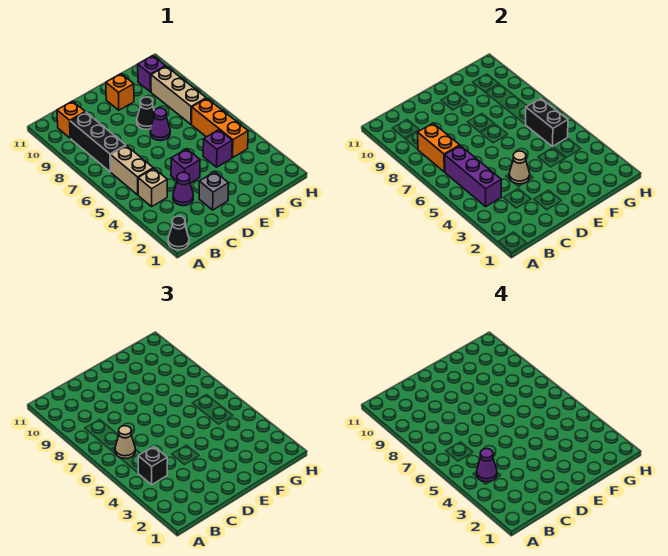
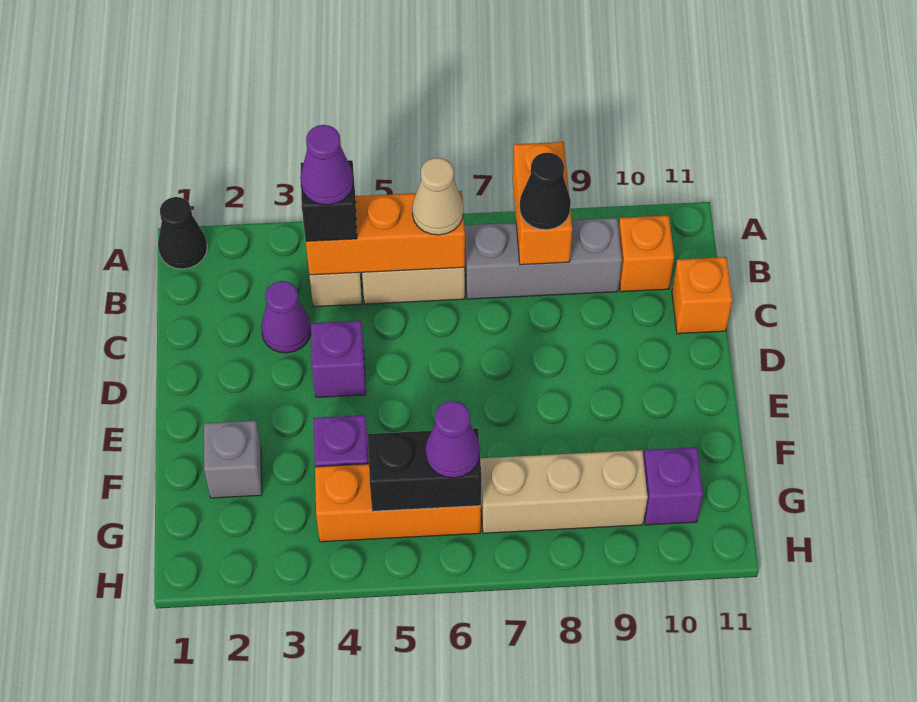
purple 1x3 brick [445,146,501,207] -> orange 1x3 brick [306,191,465,275]
black 1x3 brick [70,112,126,172] -> grey 1x3 brick [464,218,622,299]
orange 1x2 brick [418,123,460,172] -> orange 1x2 brick turned to [513,142,572,265]
grey 1x1 brick [199,172,229,210] -> grey 1x1 brick moved to [204,421,262,498]
tan 1x1 cone [509,151,530,184] -> none
purple 1x1 cone [150,108,170,141] -> purple 1x1 cone moved to [426,401,480,478]
black 1x1 cone [137,97,154,130] -> black 1x1 cone moved to [520,153,571,230]
orange 1x1 brick [106,74,134,110] -> orange 1x1 brick moved to [672,257,732,334]

